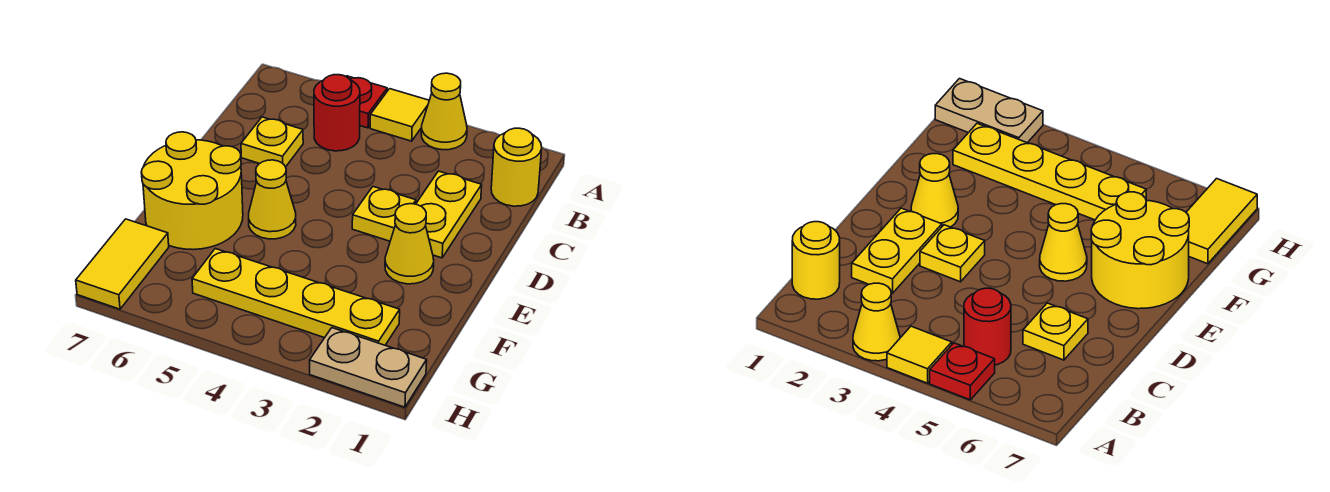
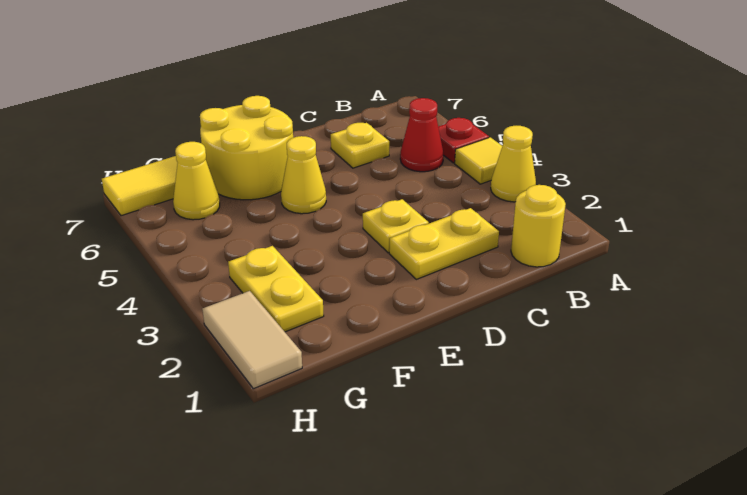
red 1x1 round brick [314,75,360,151] -> red 1x1 cone [400,98,444,172]
yellow 1x1 cone [385,204,434,284] -> yellow 1x1 cone moved to [173,142,220,220]
yellow 1x4 plate [192,249,400,345] -> yellow 1x2 plate [228,246,324,332]
tan 1x2 plate [310,328,427,407] -> tan 1x2 tile [202,291,302,389]

